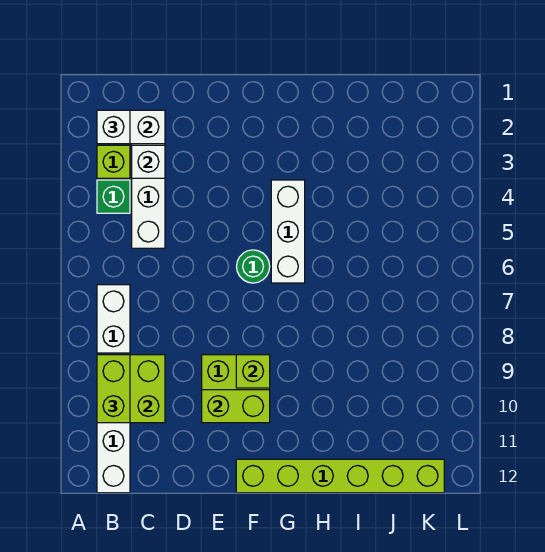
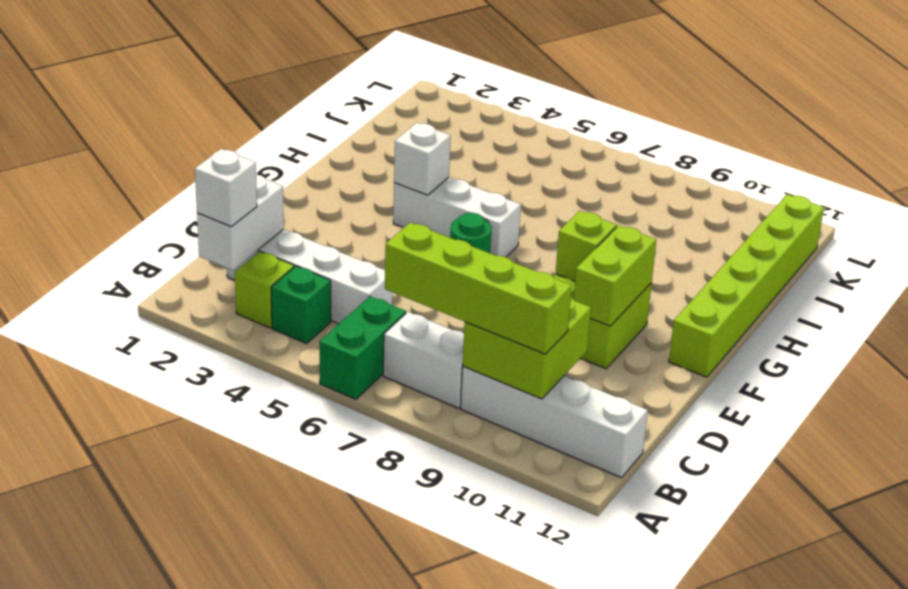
none -> green 1x2 brick [320,296,406,399]
lime 1x2 brick [97,355,130,423] -> lime 1x4 brick [385,222,572,354]
white 1x1 brick [132,145,165,178] -> white 1x1 brick moved to [394,123,451,195]

